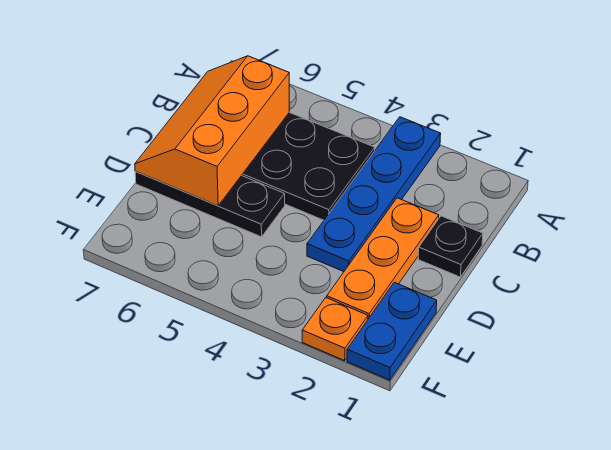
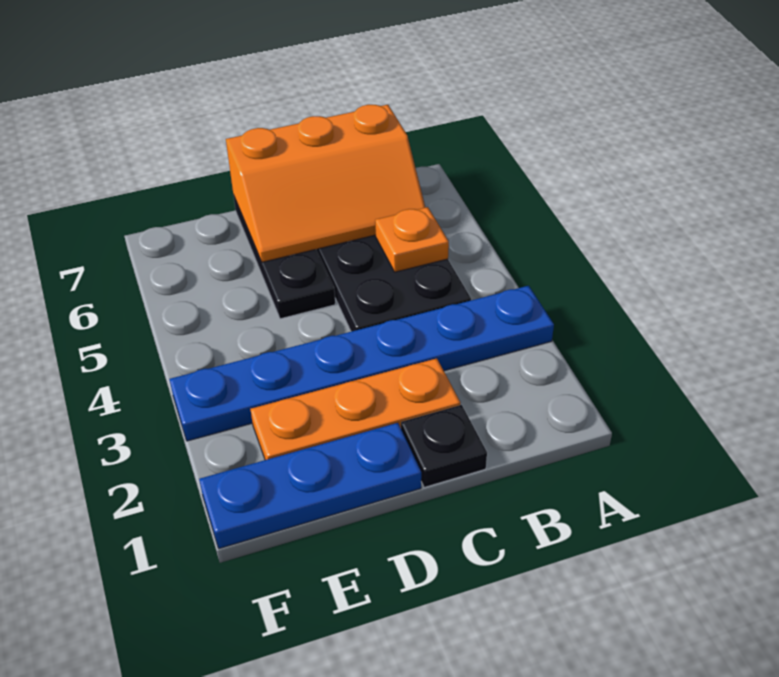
blue 1x4 plate [307,117,441,272] -> blue 1x6 plate [169,286,554,441]
orange 2x3 slope [135,56,289,206] -> orange 2x3 slope turned to [226,105,425,262]
blue 1x2 plate [347,282,437,380] -> blue 1x3 plate [199,423,421,549]
orange 1x1 plate [302,298,368,361] -> orange 1x1 plate moved to [375,207,449,272]

